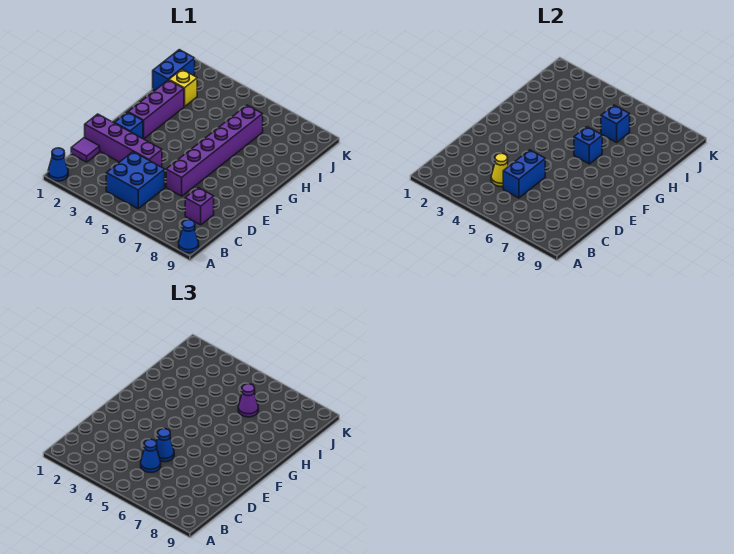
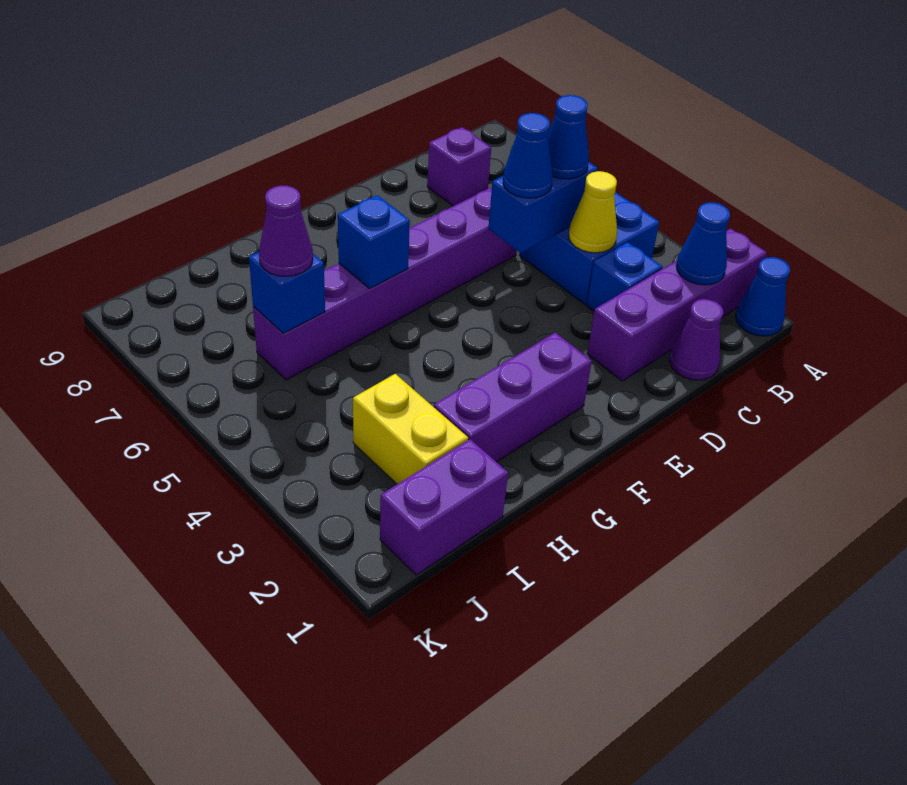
blue 1x1 cone [179,220,199,253] -> blue 1x1 cone moved to [676,202,730,285]
purple 1x1 tile [71,137,100,162] -> purple 1x1 cone [670,299,723,380]
purple 1x4 brick [85,114,162,167] -> purple 1x4 brick turned to [587,229,767,381]
blue 1x1 brick [115,112,143,139] -> blue 1x1 brick moved to [587,242,662,311]
blue 1x2 brick [153,50,195,90] -> purple 1x2 brick [380,439,508,575]
yellow 1x1 brick [169,69,197,107] -> yellow 1x2 brick [353,374,468,484]

